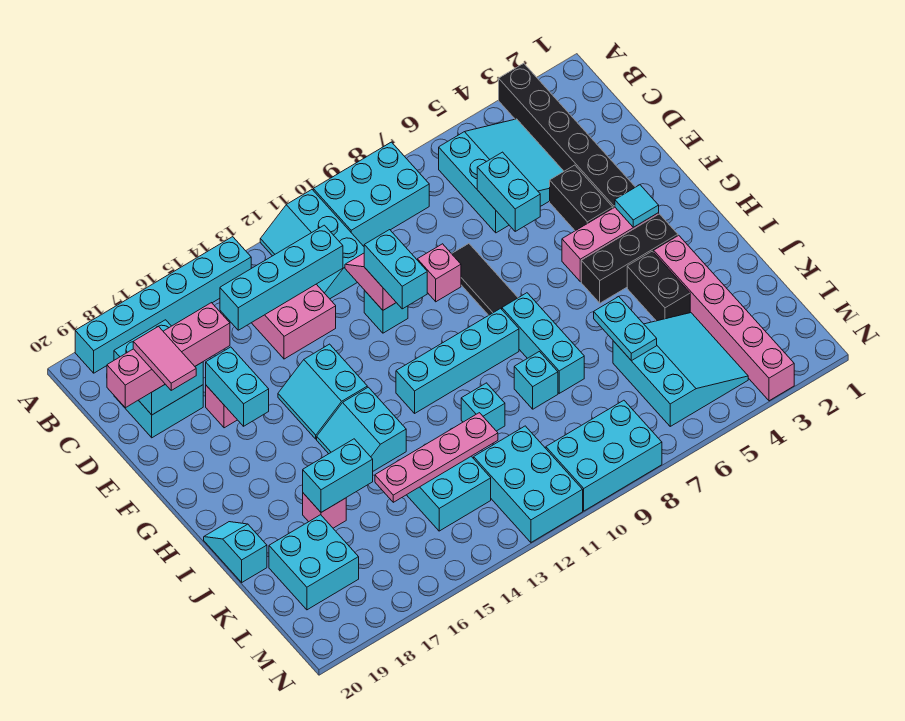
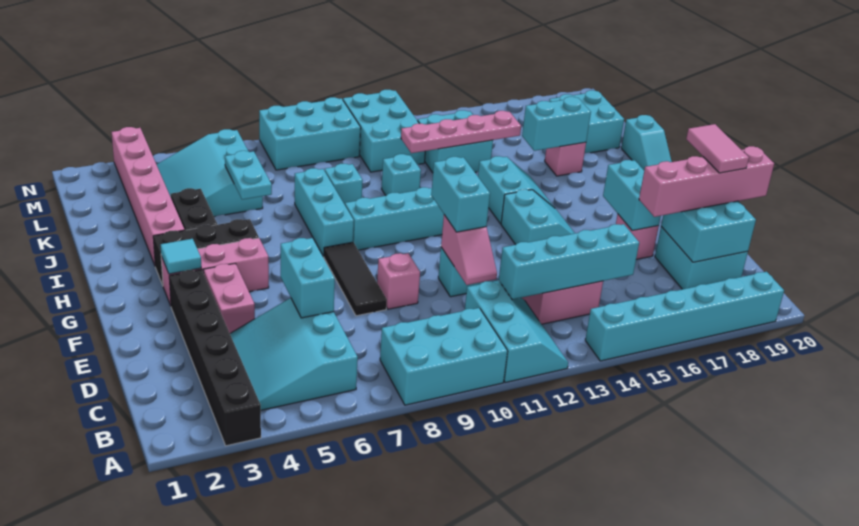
black 1x2 brick [550,165,613,231] -> pink 1x2 brick [204,263,255,333]

